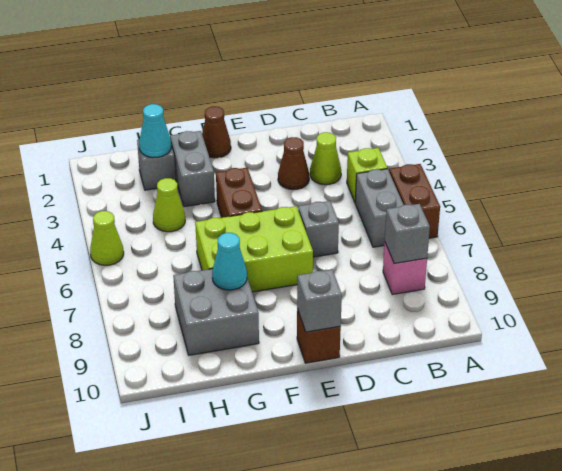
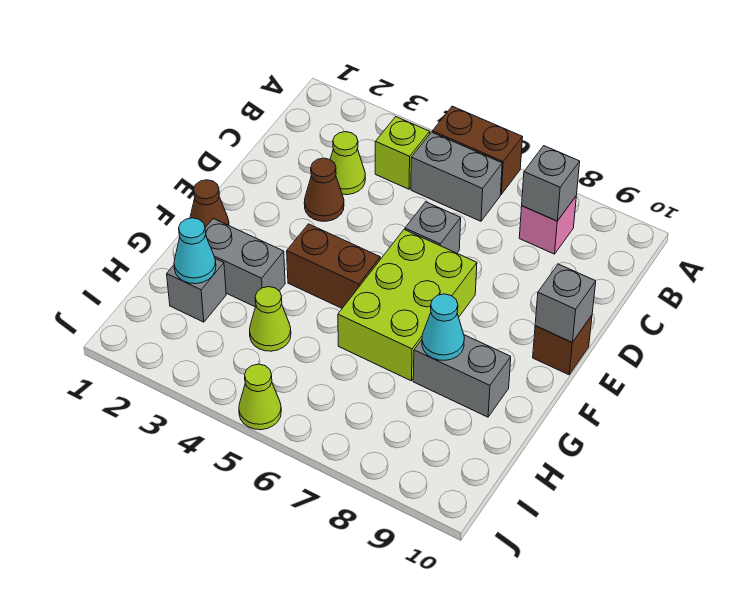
grey 2x2 brick [173,269,259,355] -> grey 1x2 brick [413,335,511,417]

